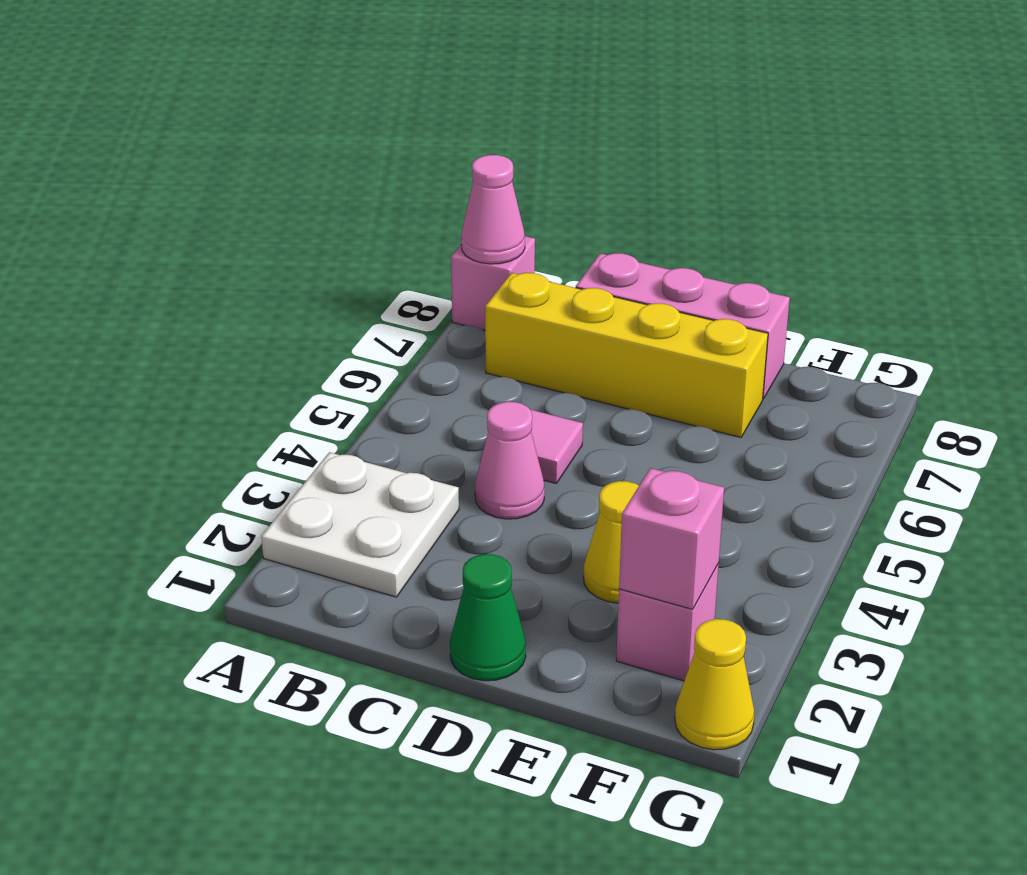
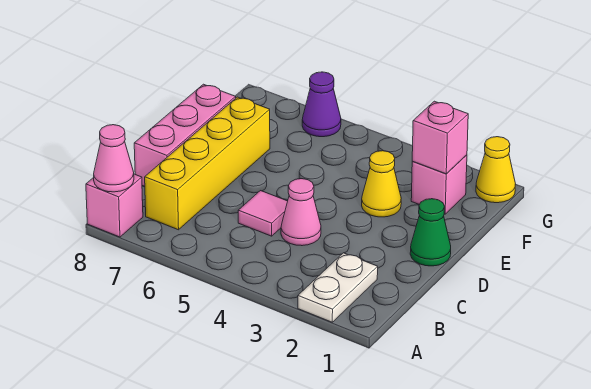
white 2x2 plate [261,452,459,597] -> white 1x2 plate [298,253,378,322]
none -> purple 1x1 cone [302,72,341,137]

